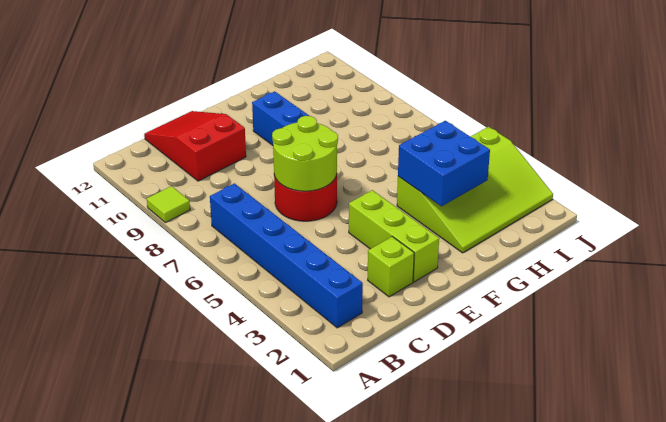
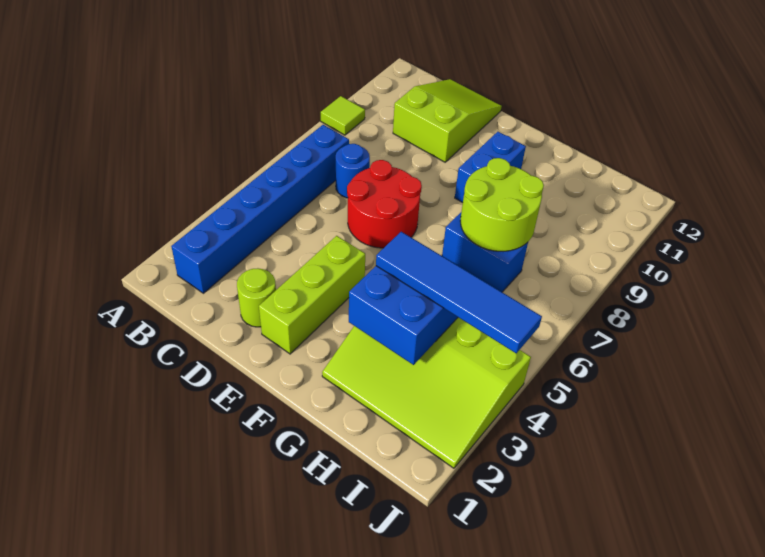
none -> blue 1x1 round brick [336,144,370,198]
red 2x3 slope [144,111,246,181] -> lime 2x3 slope [393,79,502,162]
lime 1x1 brick [368,237,414,297] -> lime 1x1 round brick [237,269,276,327]
lime 2x2 round brick [272,116,338,191] -> lime 2x2 round brick moved to [460,158,544,251]
none -> blue 1x4 tile [376,232,542,353]
none -> blue 1x2 brick [442,213,528,292]

